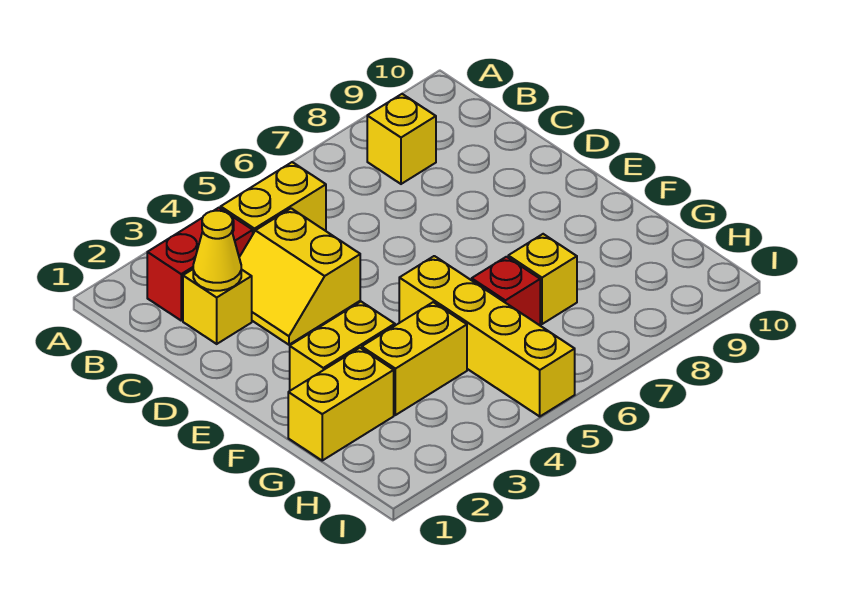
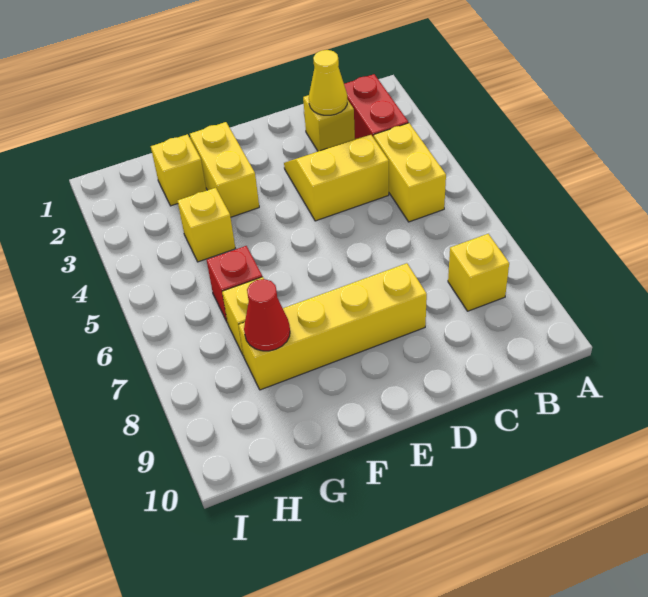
yellow 1x4 brick [399,256,575,416] -> yellow 1x4 brick moved to [239,263,427,390]
yellow 1x2 brick [288,348,394,460] -> yellow 1x1 brick [151,134,206,206]
yellow 1x2 brick [362,302,467,415] -> yellow 1x1 brick [178,188,235,262]
none -> red 1x1 cone [244,279,290,351]

